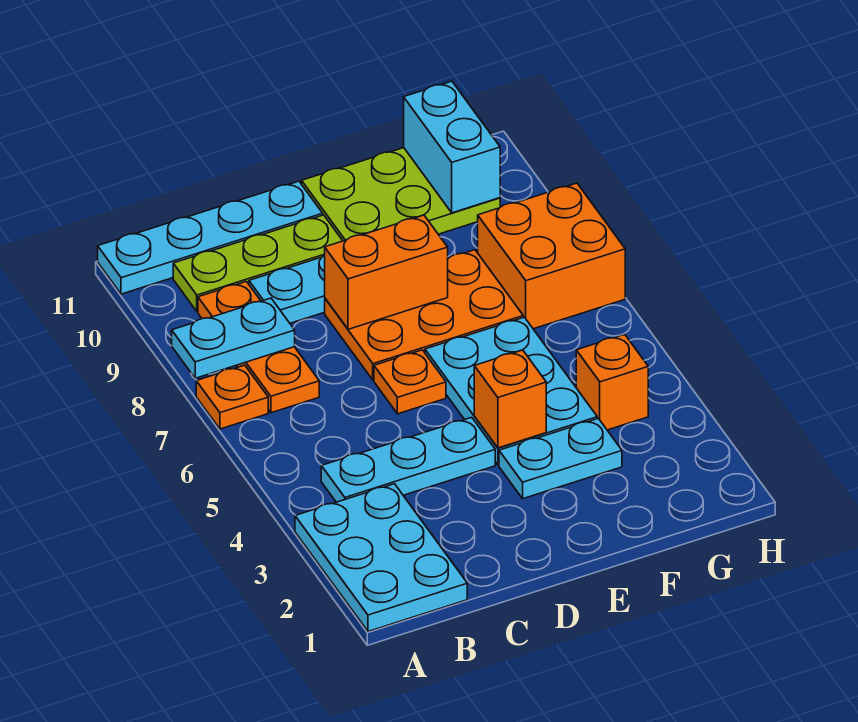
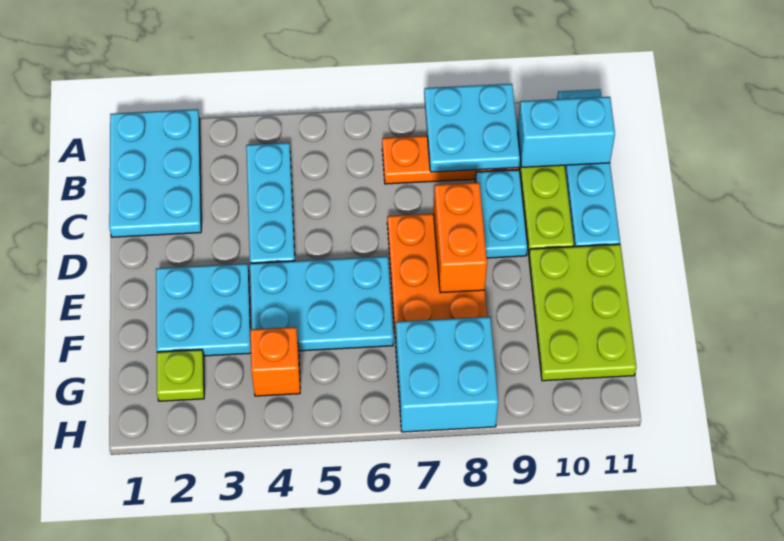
cyan 2x3 plate [295,484,467,631] -> cyan 2x3 plate turned to [109,109,201,237]
orange 1x1 plate [196,365,268,429] -> none
cyan 1x2 plate [172,298,295,378] -> cyan 2x2 plate [424,84,520,172]
orange 1x1 plate [374,350,446,414] -> none
cyan 1x2 plate [499,418,622,499] -> cyan 2x2 plate [156,264,251,356]
orange 1x1 brick [474,350,546,448] -> none
none -> lime 1x1 plate [157,350,204,401]
orange 2x2 brick [478,183,625,329] -> cyan 2x2 brick [396,317,498,432]
cyan 1x2 brick [404,81,500,213] -> cyan 1x2 brick moved to [517,97,615,167]

